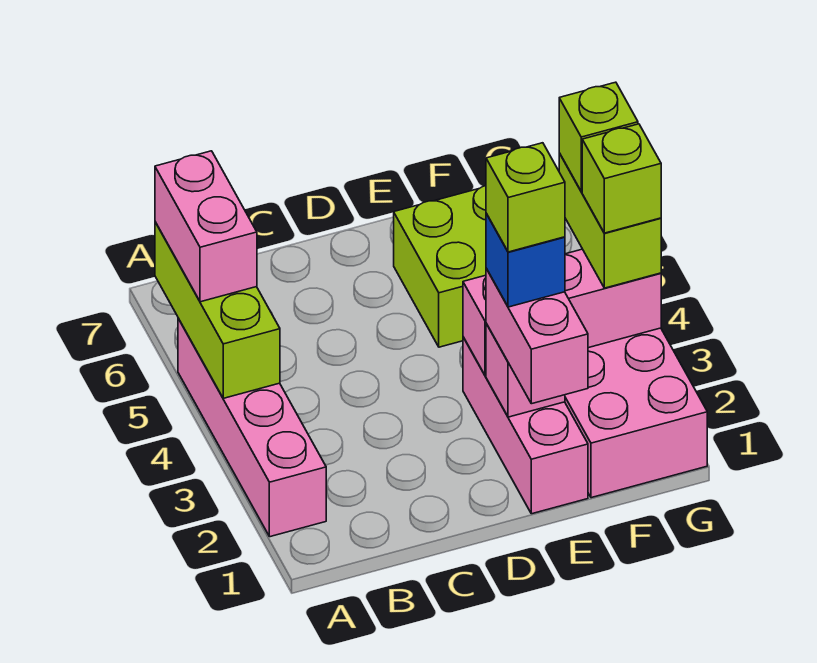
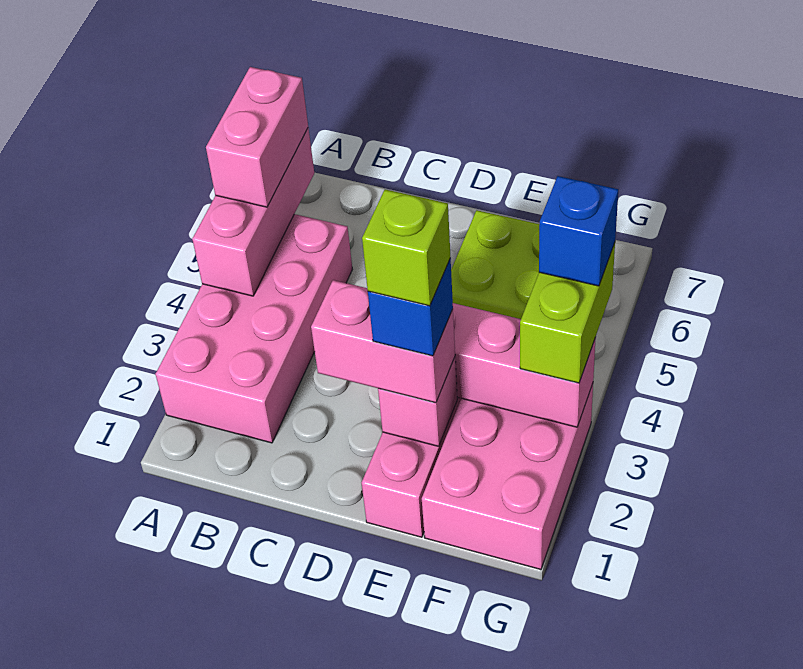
pink 1x4 brick [178,318,326,537] -> pink 2x4 brick [155,214,352,443]
lime 1x3 brick [155,222,280,398] -> pink 1x3 brick [192,128,314,296]
pink 1x2 brick [486,268,588,404] -> pink 1x2 brick turned to [311,280,455,403]
lime 1x1 brick [582,124,661,233] -> none
lime 1x1 brick [559,82,638,191] -> blue 1x1 brick [539,176,618,286]

